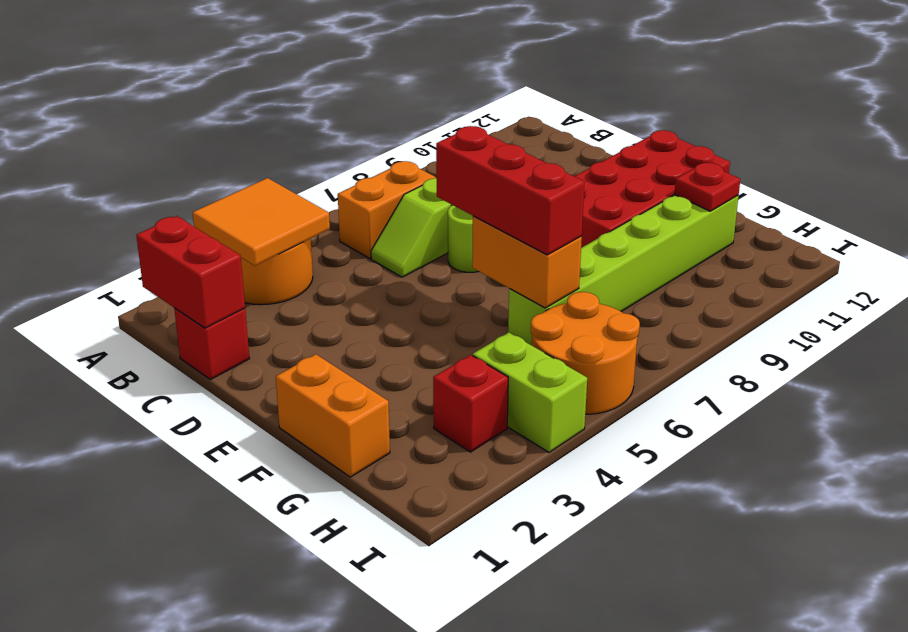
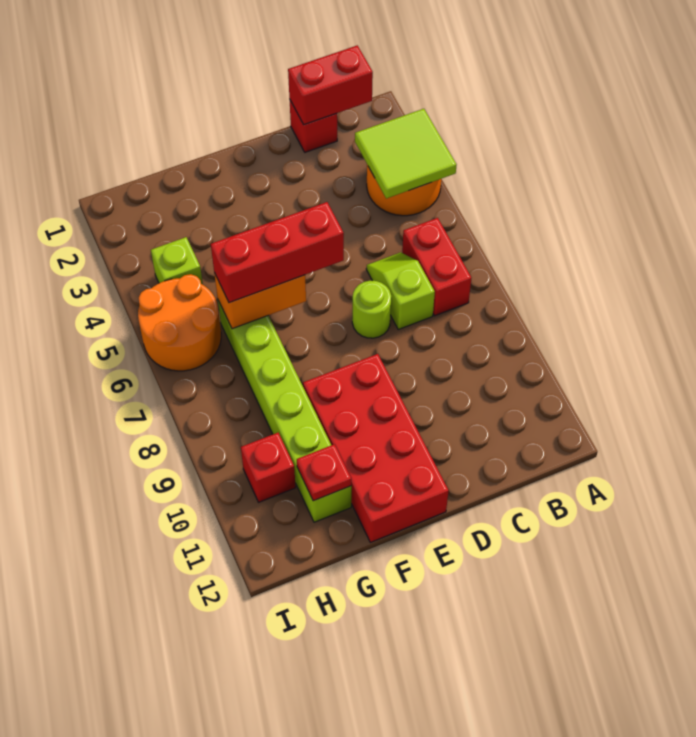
orange 2x2 tile [193,178,330,266] -> lime 2x2 tile [355,109,456,199]
orange 1x2 brick [338,161,436,258] -> red 1x2 brick [402,218,471,316]
orange 1x2 brick [276,354,390,477] -> none
red 1x1 brick [433,355,508,452] -> red 1x1 brick moved to [241,433,296,502]
lime 1x2 brick [473,332,587,452] -> lime 1x1 brick [151,237,203,284]

